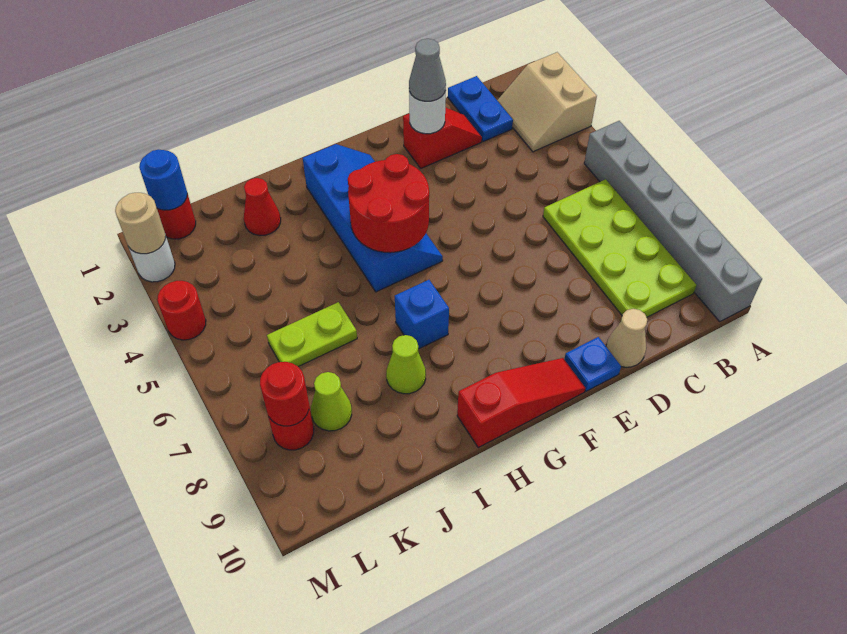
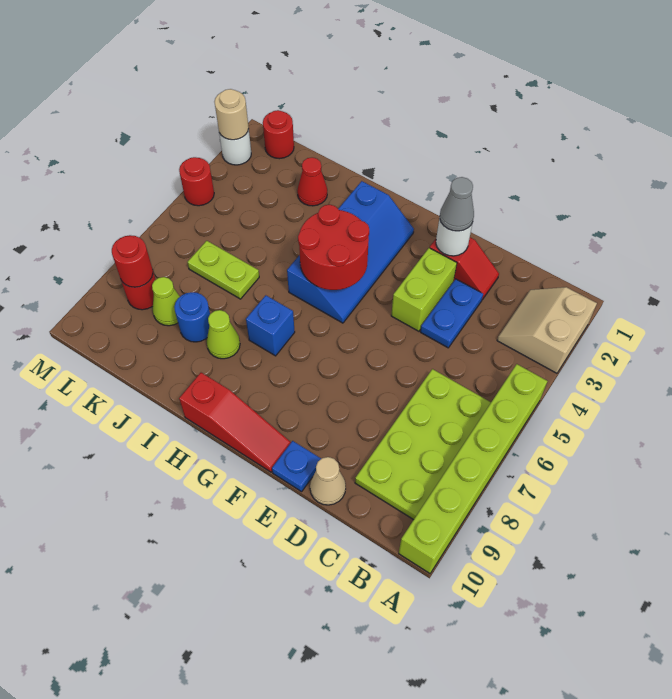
grey 1x6 brick [584,121,762,322] -> lime 1x6 brick [399,364,547,573]
blue 1x2 plate [448,76,513,142] -> blue 1x2 plate moved to [420,279,483,348]
none -> lime 1x2 brick [391,248,457,331]
blue 1x1 round brick [139,150,187,210] -> blue 1x1 round brick moved to [174,292,210,342]

